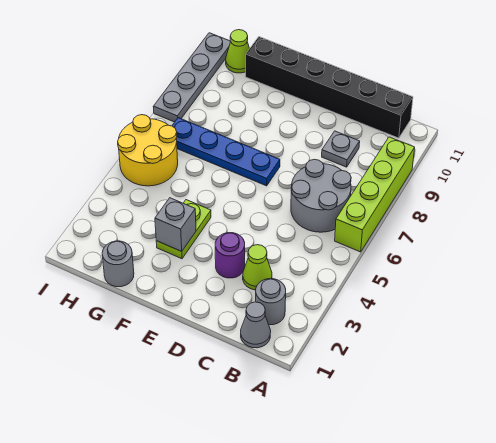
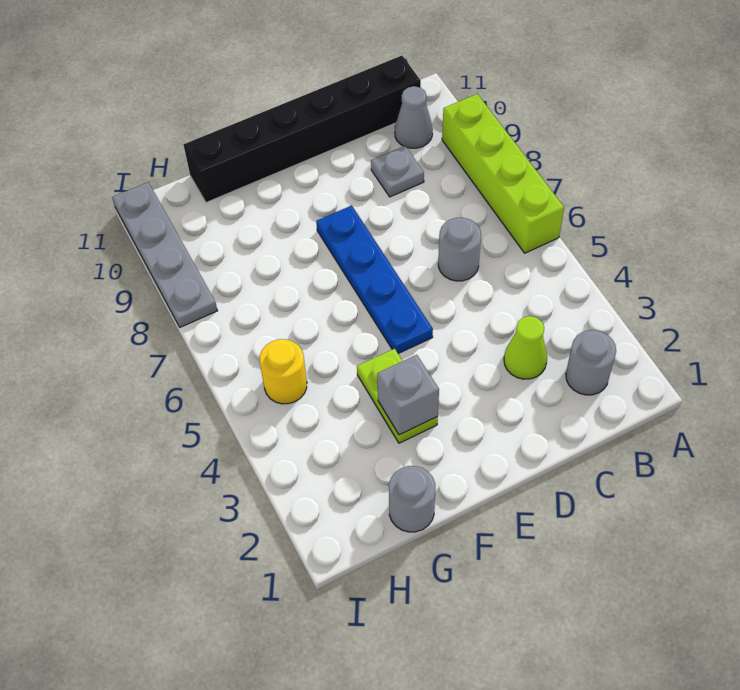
grey 1x1 cone [241,302,271,348] -> grey 1x1 cone moved to [395,86,433,148]
grey 2x2 round brick [291,159,351,232] -> grey 1x1 round brick [438,218,481,281]
purple 1x1 round brick [215,233,245,278] -> none
blue 1x4 plate [172,118,280,186] -> blue 1x4 plate turned to [316,205,433,354]
yellow 2x2 round brick [118,115,178,186] -> yellow 1x1 round brick [260,339,307,404]
lime 1x1 cone [226,30,250,73] -> none

